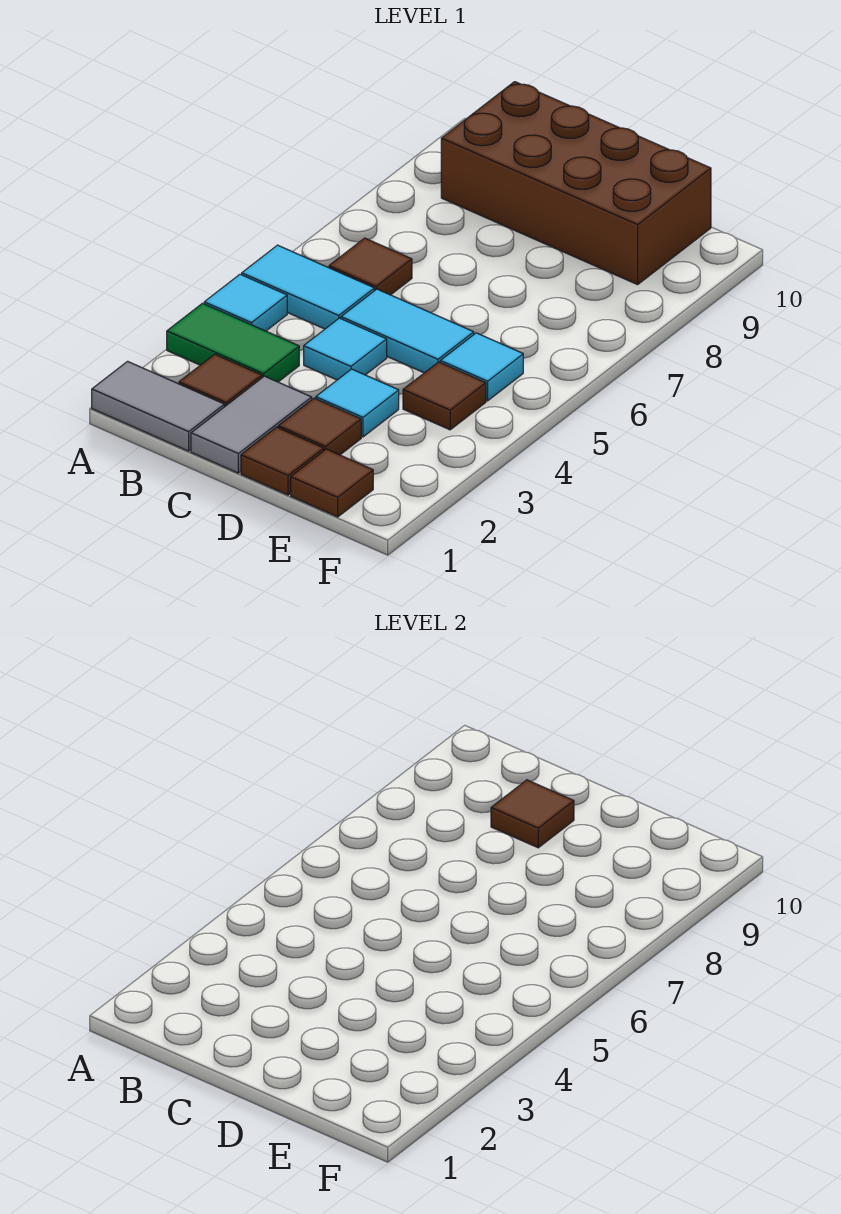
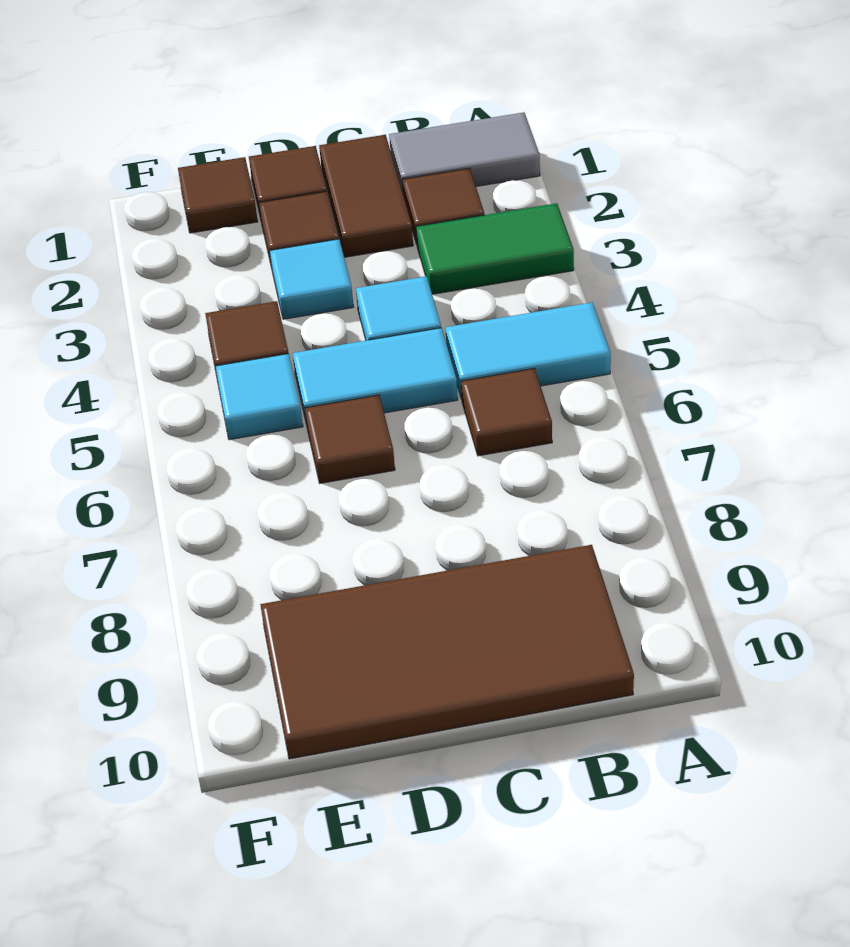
cyan 1x1 tile [204,274,287,331] -> none
brown 2x4 brick [441,82,711,285] -> brown 2x4 tile [260,545,634,759]
grey 1x2 tile [191,376,312,473] -> brown 1x2 tile [319,135,413,257]
brown 1x1 tile [491,780,574,848] -> brown 1x1 tile moved to [305,395,395,483]

